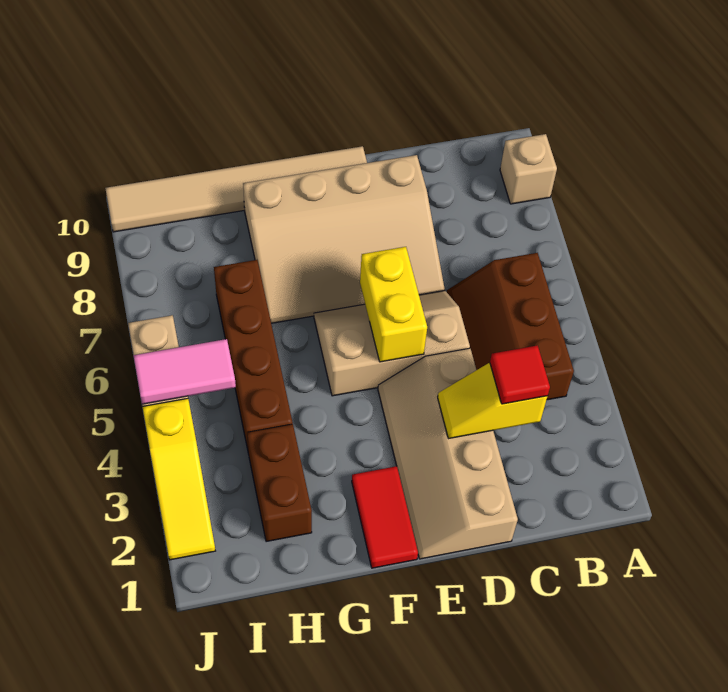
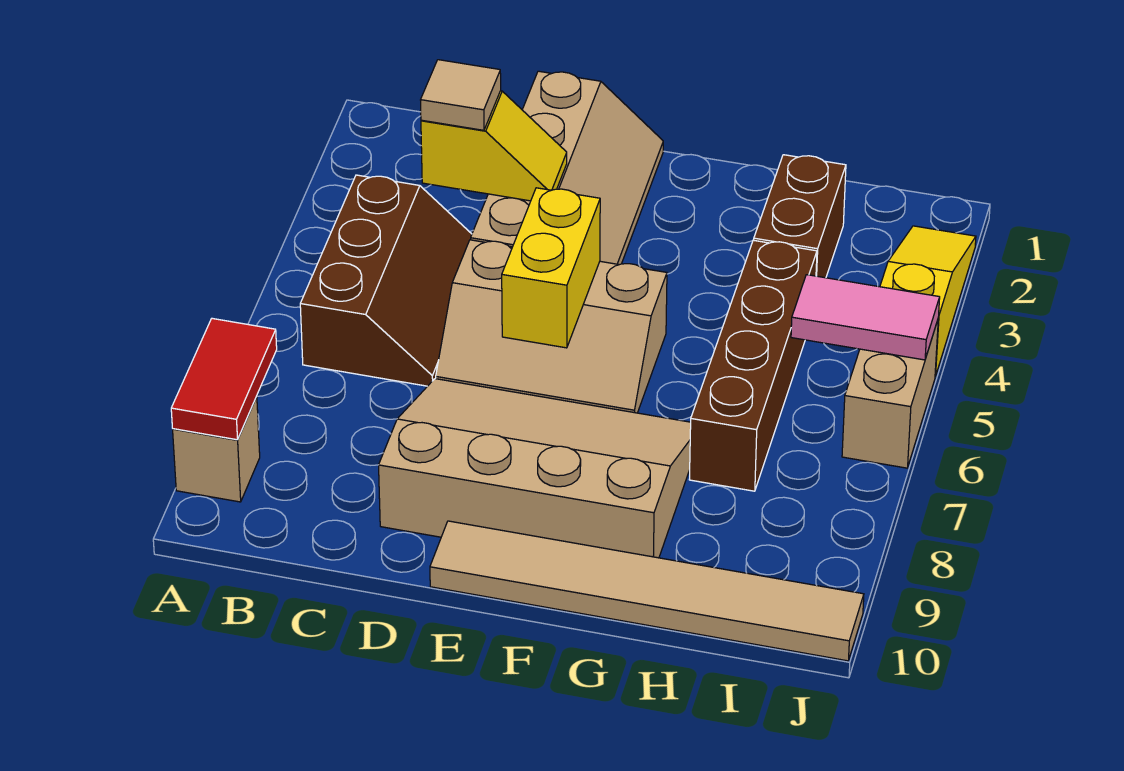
red 1x1 tile [490,345,550,404] -> tan 1x1 tile [421,60,501,130]
red 1x2 tile [352,466,418,568] -> red 1x2 tile moved to [171,318,277,440]

